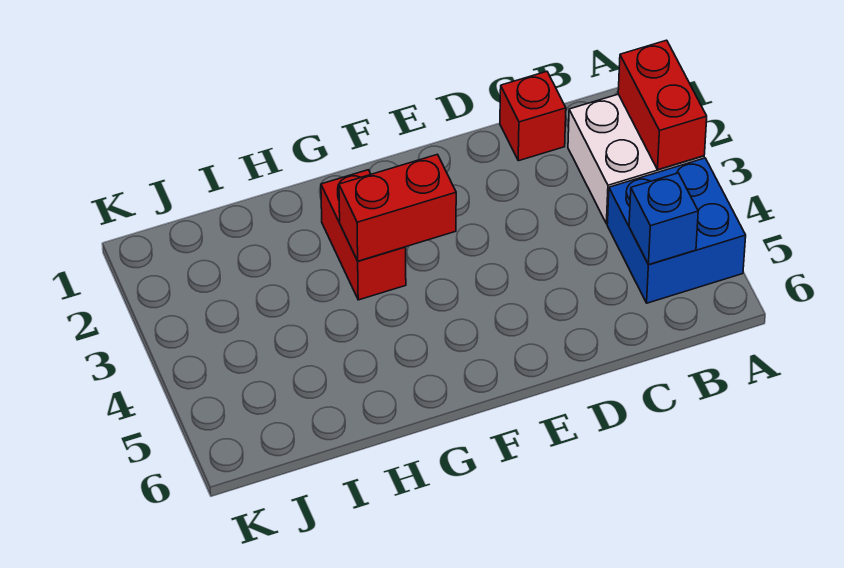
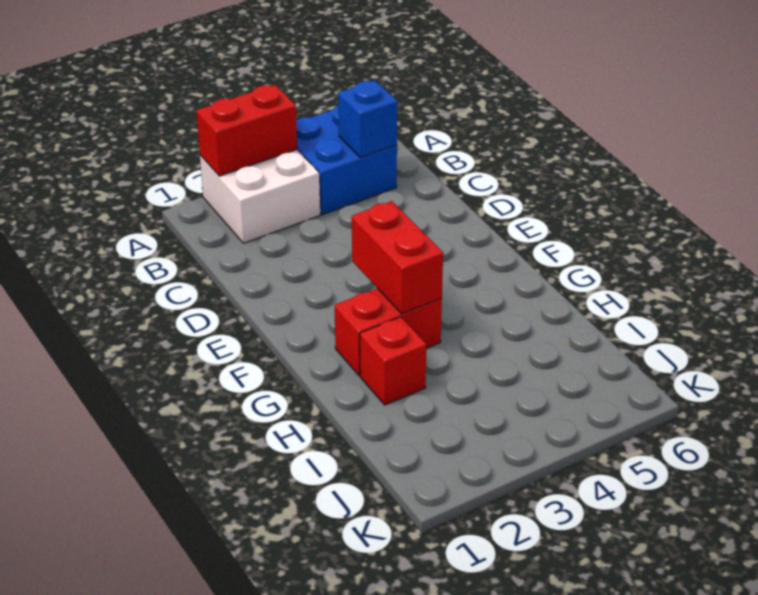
red 1x1 brick [500,71,566,161] -> red 1x1 brick moved to [360,317,426,405]

